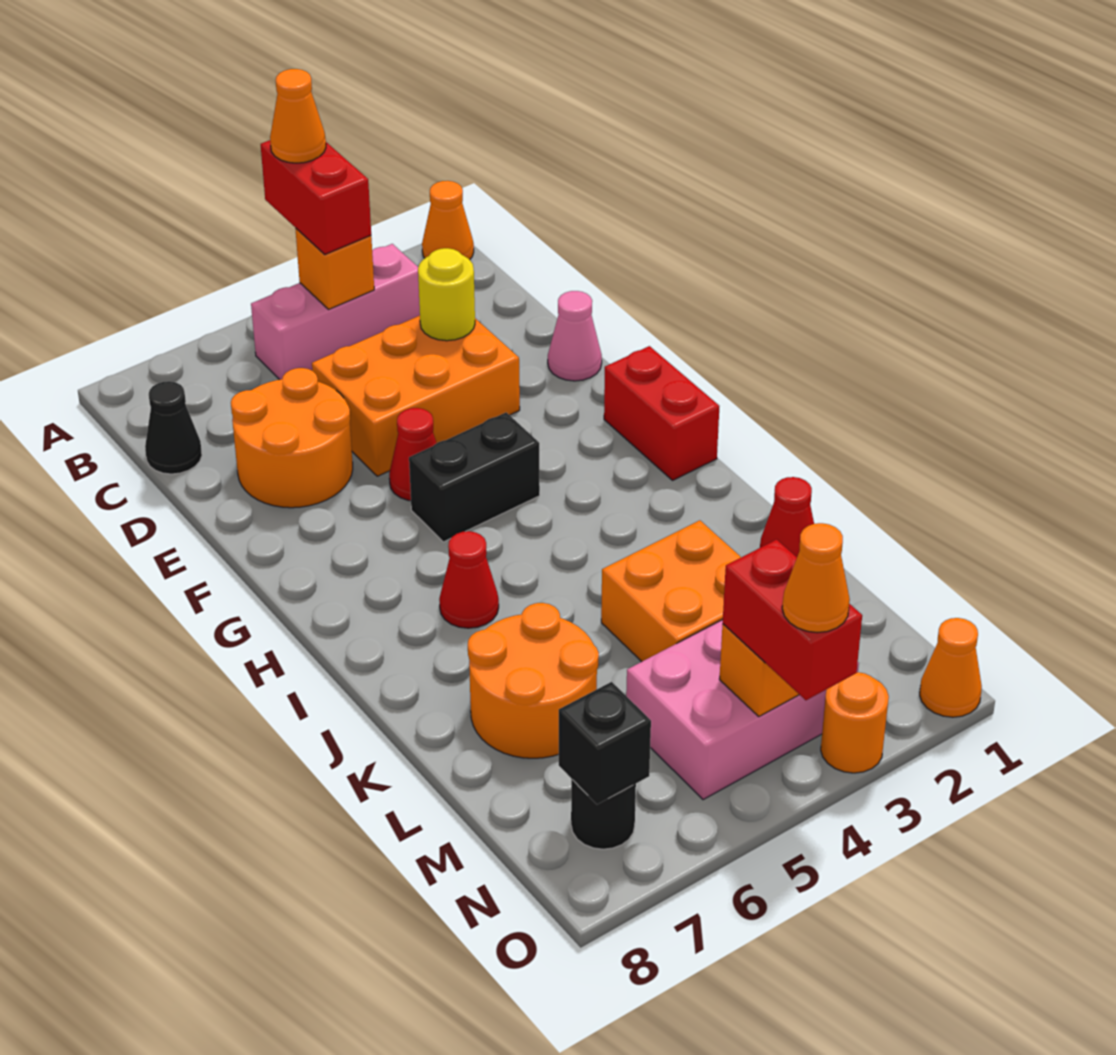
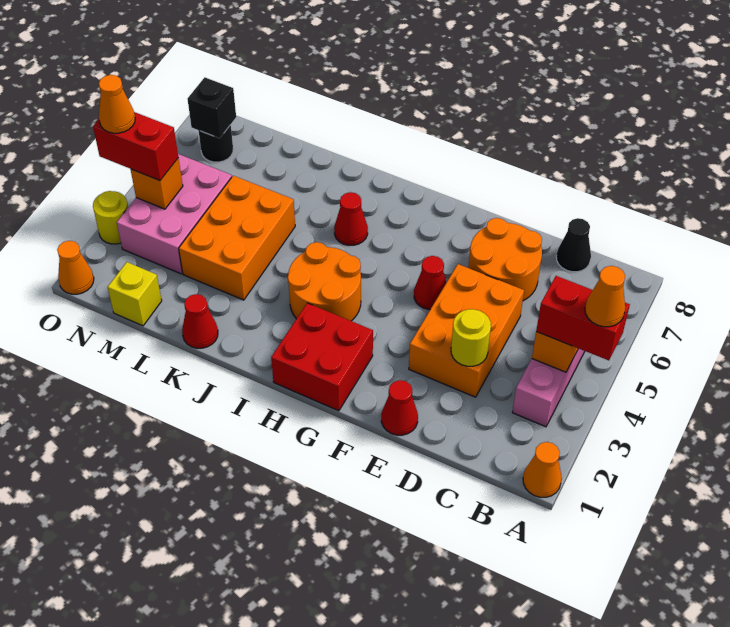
pink 1x1 cone [548,291,602,381] -> red 1x1 cone [381,380,418,435]
red 1x2 brick [604,346,719,480] -> red 2x2 brick [271,303,373,411]
black 1x2 brick [409,412,540,542] -> none
orange 2x2 brick [601,520,741,662] -> orange 2x3 brick [179,176,295,300]
orange 2x2 round brick [468,603,599,758] -> orange 2x2 round brick moved to [288,242,361,321]
none -> yellow 1x1 brick [108,262,162,326]
orange 1x1 round brick [821,672,889,773] -> yellow 1x1 round brick [93,191,128,244]

